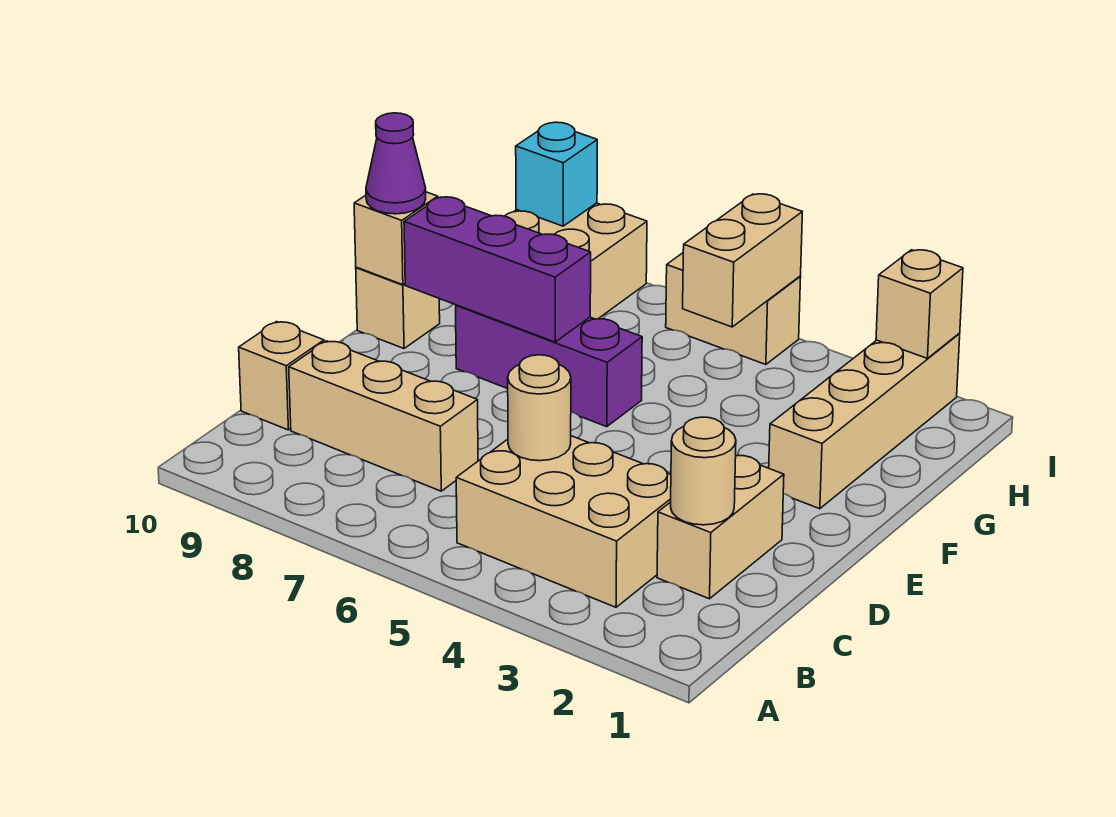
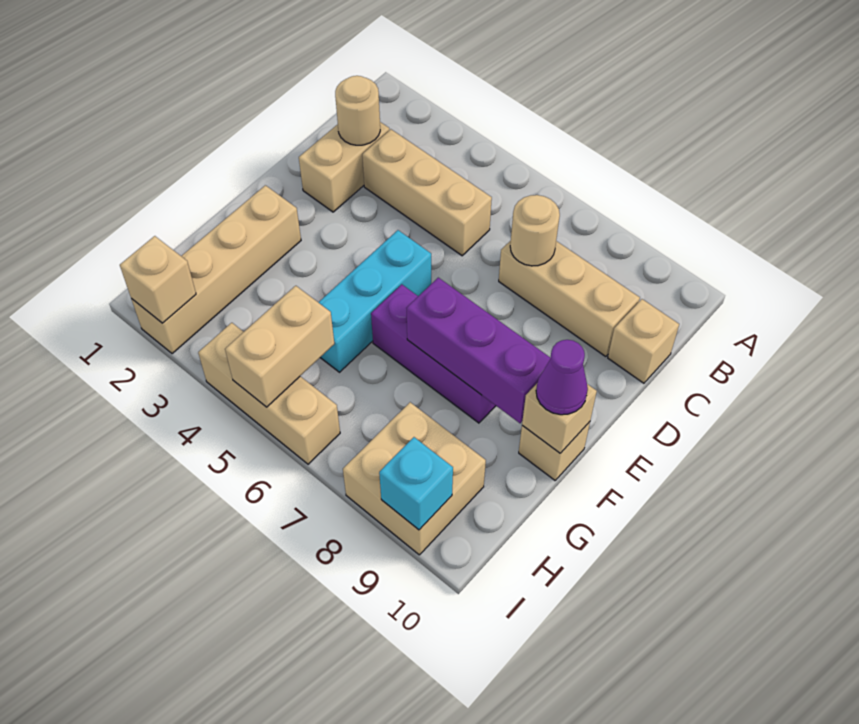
tan 2x3 brick [456,436,671,607] -> tan 1x3 brick [362,129,492,256]
tan 1x1 round brick [508,355,571,461] -> tan 1x1 round brick moved to [510,195,560,266]
none -> cyan 1x3 brick [318,230,431,372]
tan 1x2 brick [666,253,801,365] -> tan 1x3 brick [198,323,340,464]

